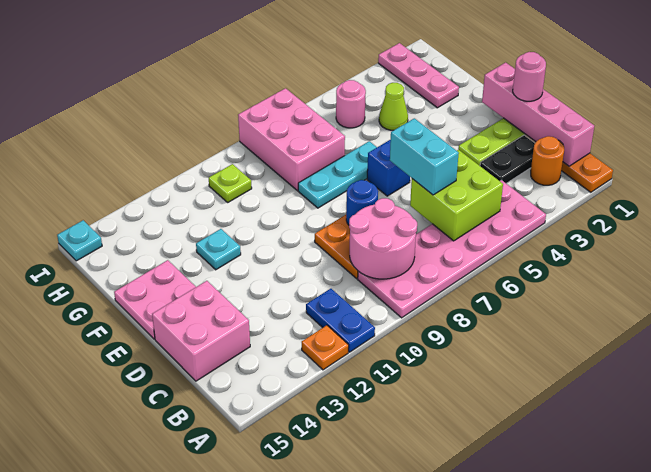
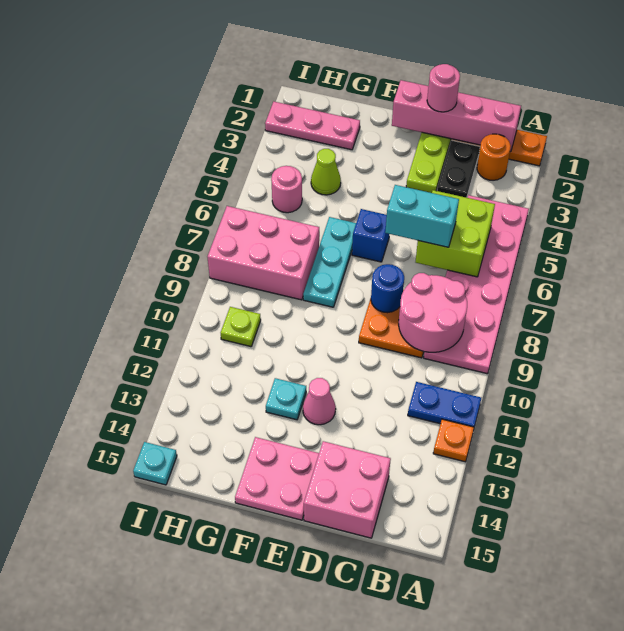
none -> pink 1x1 cone [303,378,336,425]

